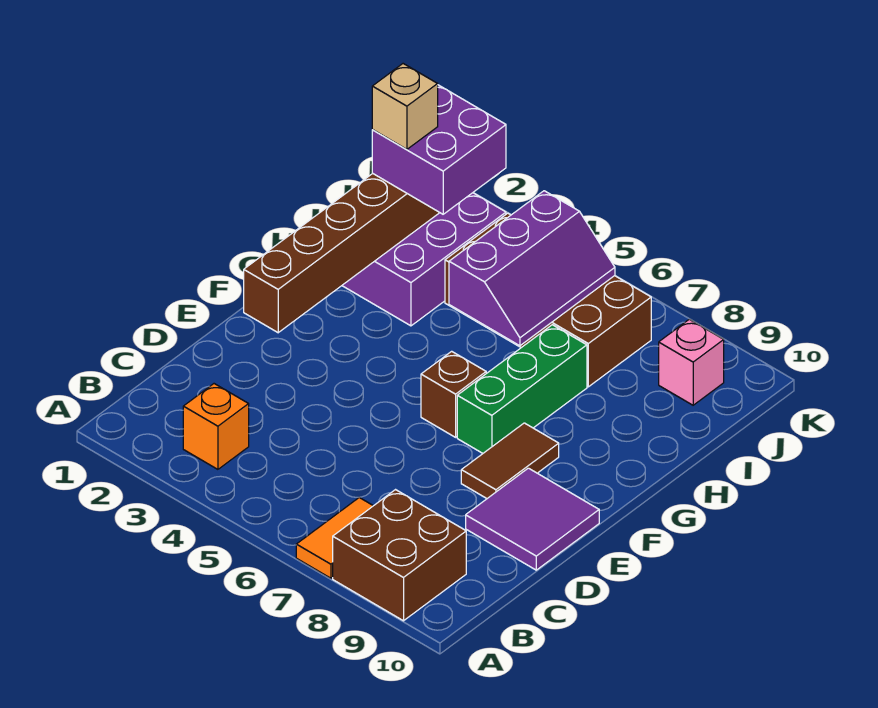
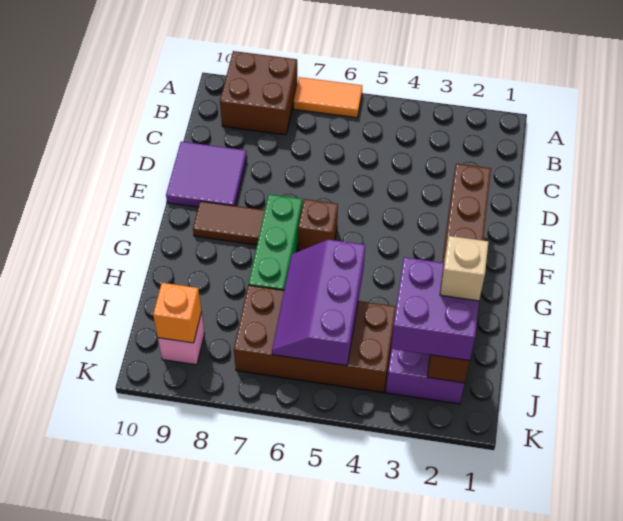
orange 1x2 tile [296,497,373,578] -> orange 1x2 tile turned to [294,77,362,118]
orange 1x1 brick [183,384,249,469] -> orange 1x1 brick moved to [153,283,202,343]
brown 1x2 tile [461,423,559,498] -> brown 1x2 tile turned to [193,201,265,245]

